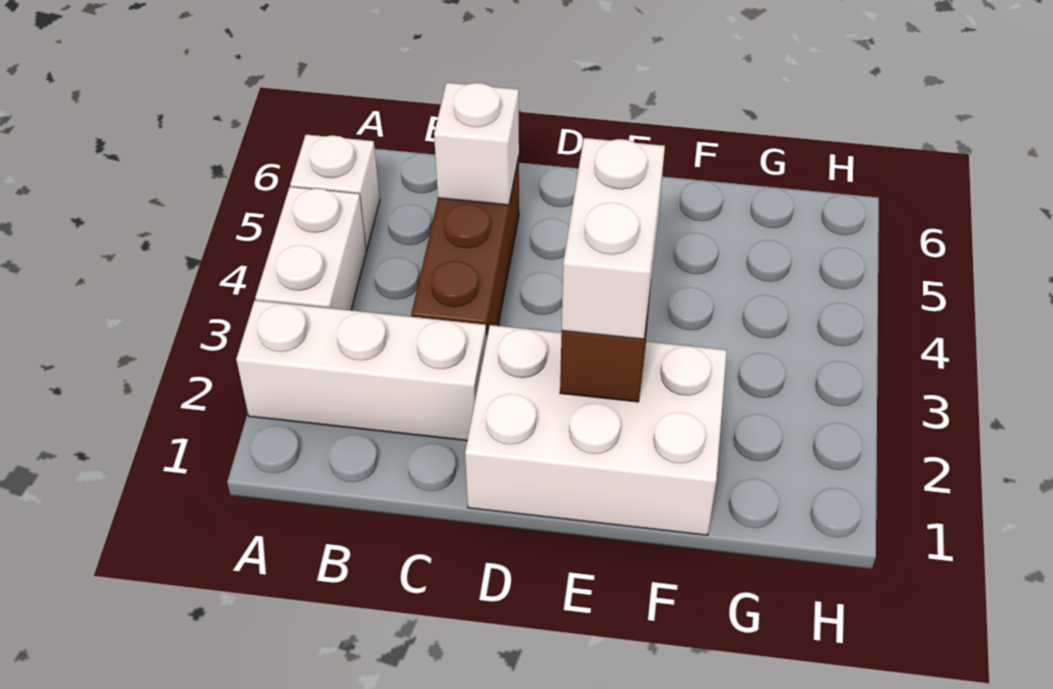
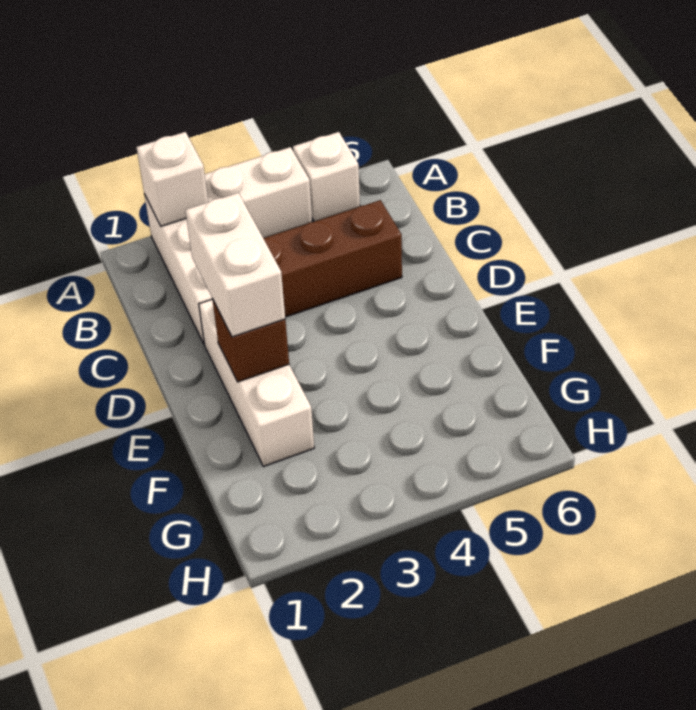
white 1x1 brick [434,83,519,205] -> white 1x1 brick moved to [137,132,208,226]
white 2x3 brick [465,325,727,535] -> white 1x3 brick [199,300,314,467]
white 1x2 brick [562,138,665,339] -> white 1x2 brick turned to [185,193,285,337]

